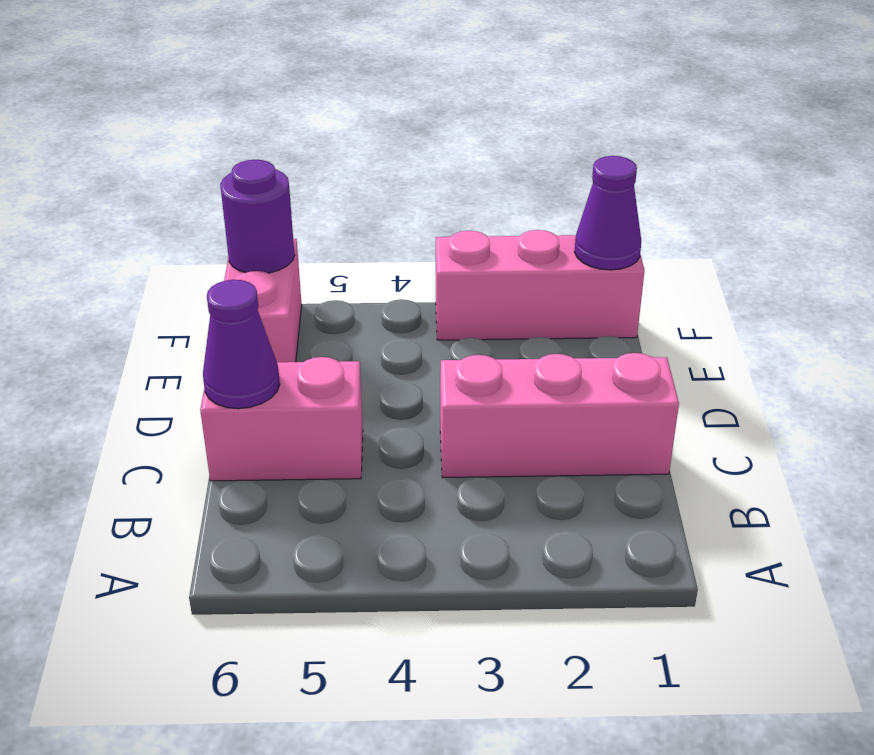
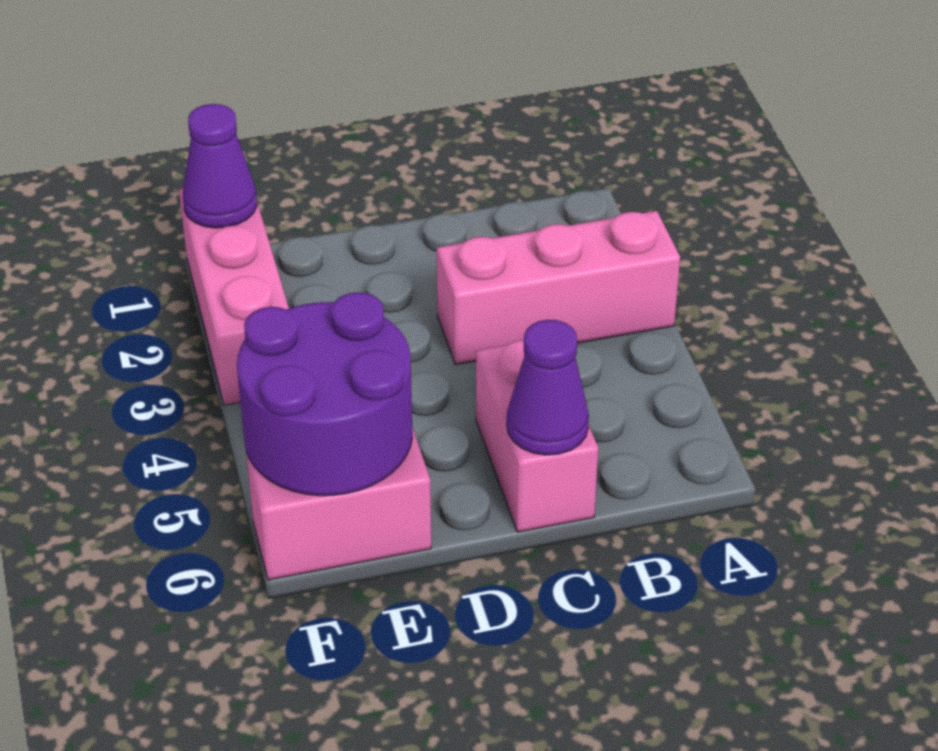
pink 1x3 brick [440,353,679,478] -> pink 1x3 brick turned to [437,211,680,365]
purple 1x1 round brick [220,160,295,273] -> purple 2x2 round brick [237,292,412,496]

